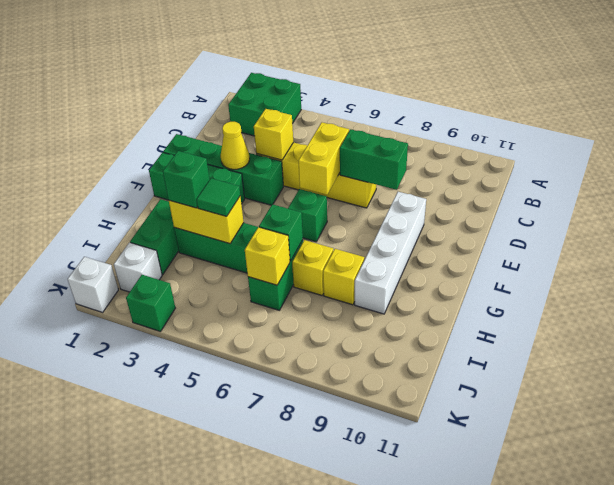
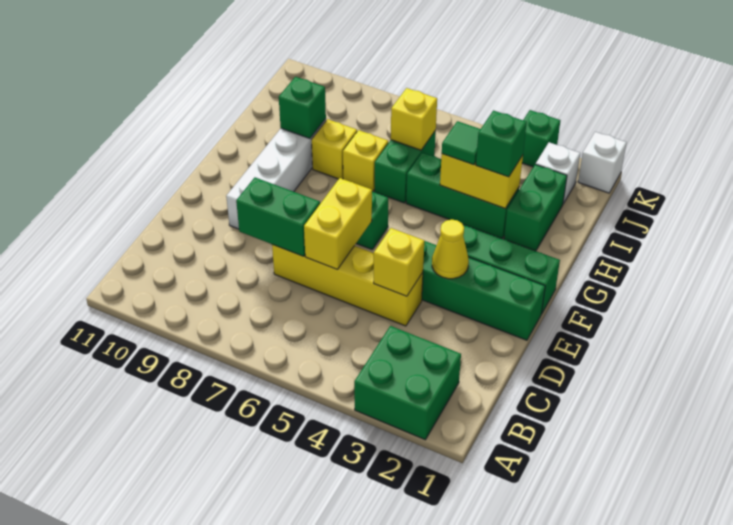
green 1x1 brick [259,204,303,261] -> green 1x1 brick moved to [279,77,326,138]

